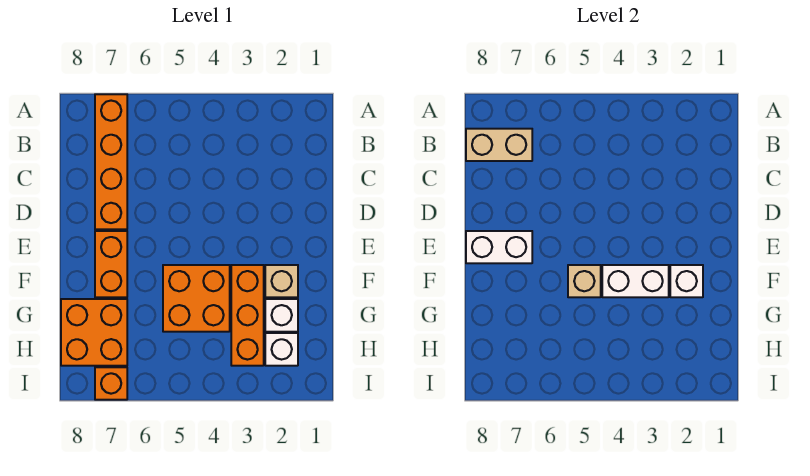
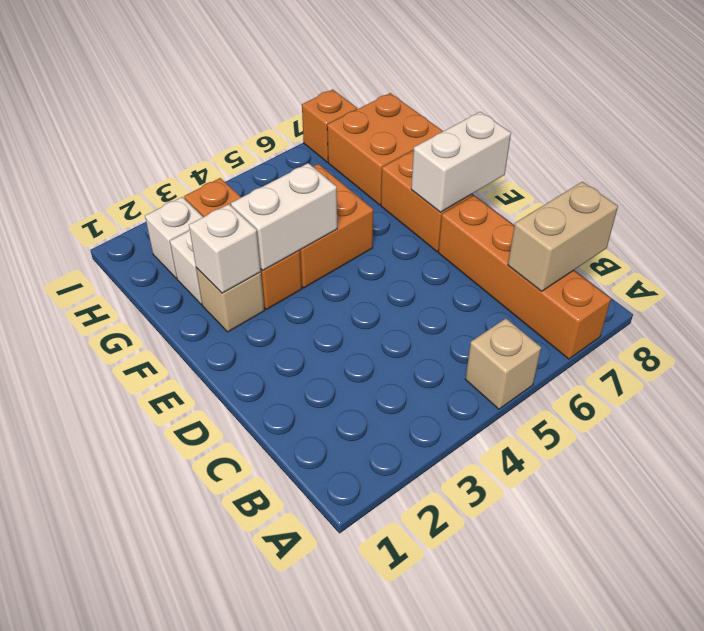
tan 1x1 brick [568,265,601,297] -> tan 1x1 brick moved to [465,319,541,409]

